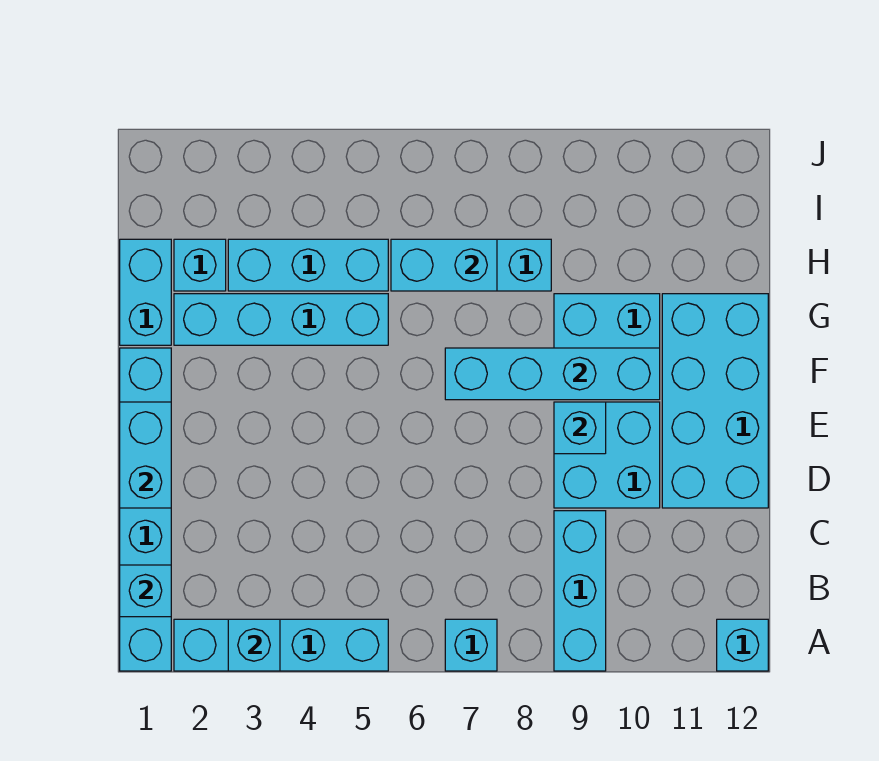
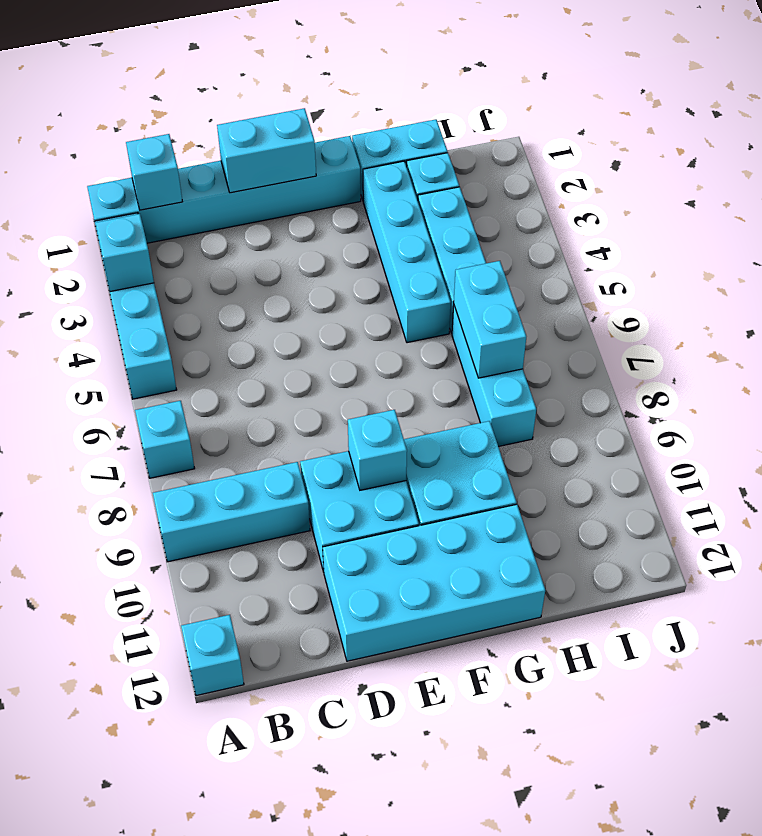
cyan 1x4 brick [445,348,660,400] -> none

